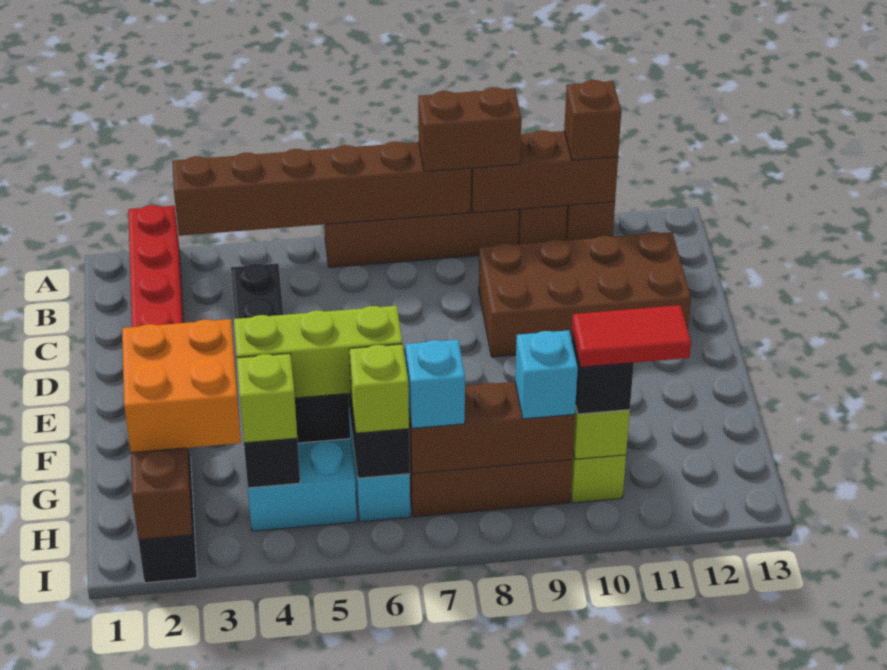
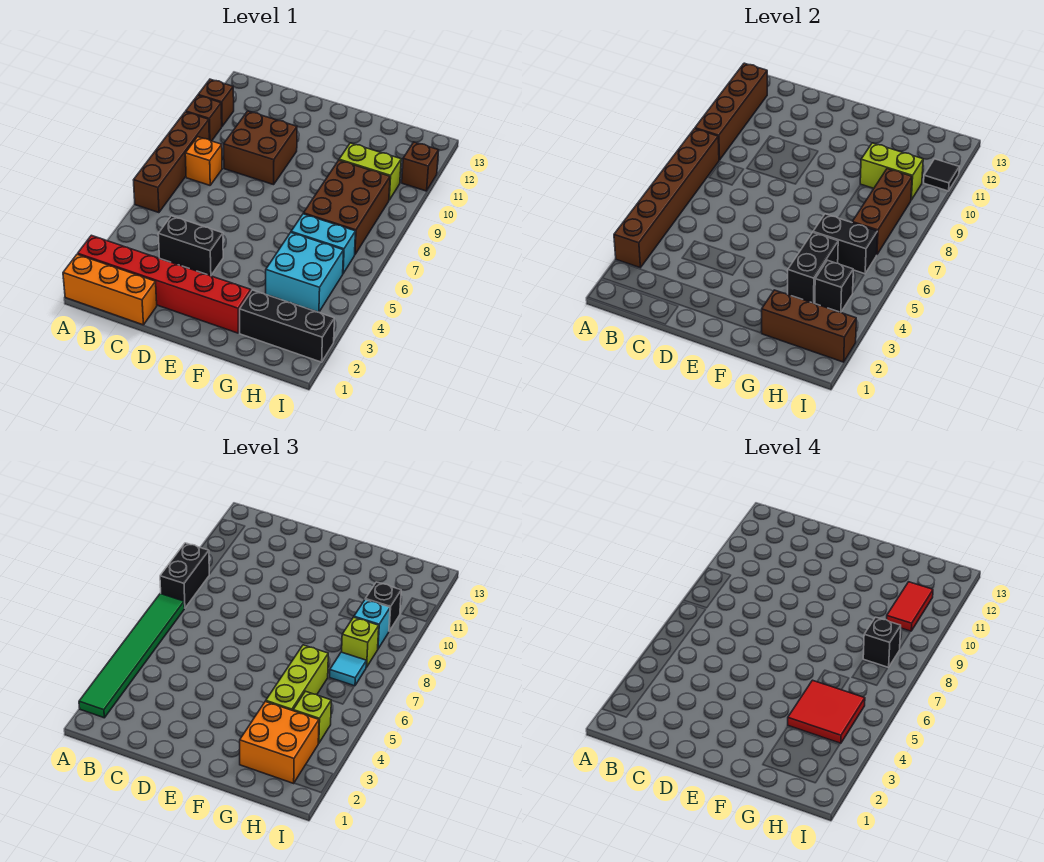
none -> orange 1x3 brick [63,254,157,325]
none -> green 1x6 tile [79,593,184,718]
brown 1x2 brick [418,87,522,172] -> black 1x2 brick [160,543,209,608]
brown 1x3 brick [471,130,618,213] -> brown 1x4 brick [695,63,767,160]
brown 1x1 brick [564,80,621,160] -> brown 1x1 brick moved to [402,142,439,191]
none -> orange 1x1 brick [185,137,222,185]
brown 2x4 brick [479,232,691,357] -> brown 2x2 brick [224,111,297,185]
none -> red 2x2 tile [788,680,865,743]
lime 1x1 brick [349,344,409,433] -> lime 1x1 brick moved to [342,617,379,667]
cyan 1x1 brick [405,340,465,428] -> cyan 1x1 tile [330,652,366,686]
none -> black 1x1 brick [863,617,901,667]
none -> black 1x1 tile [924,159,959,191]

